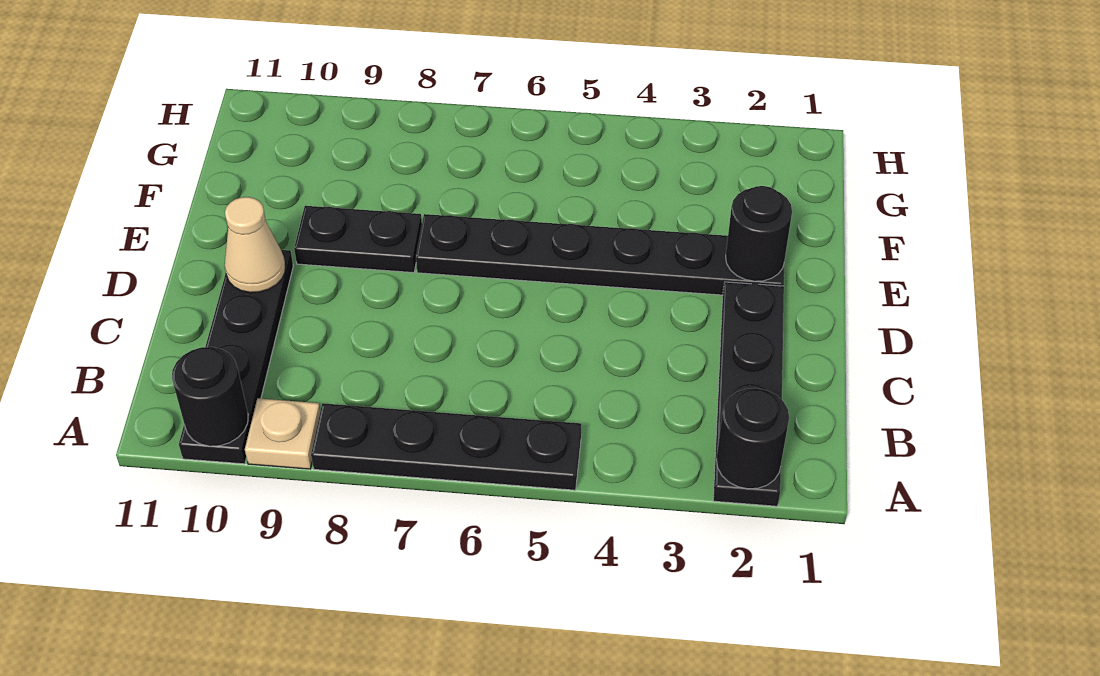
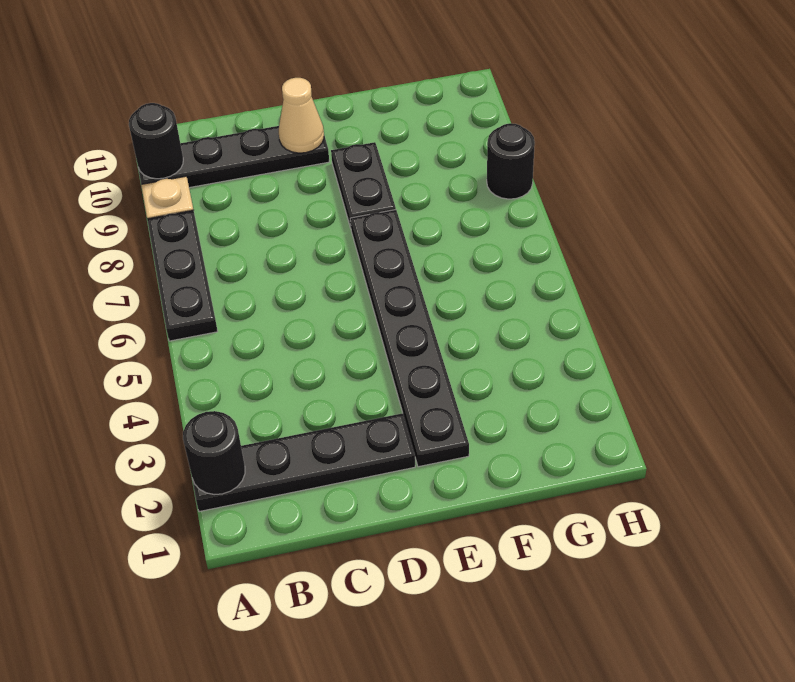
black 1x4 plate [311,403,581,490] -> black 1x3 plate [147,210,218,341]
black 1x1 round brick [726,186,792,281] -> black 1x1 round brick moved to [487,123,535,199]

